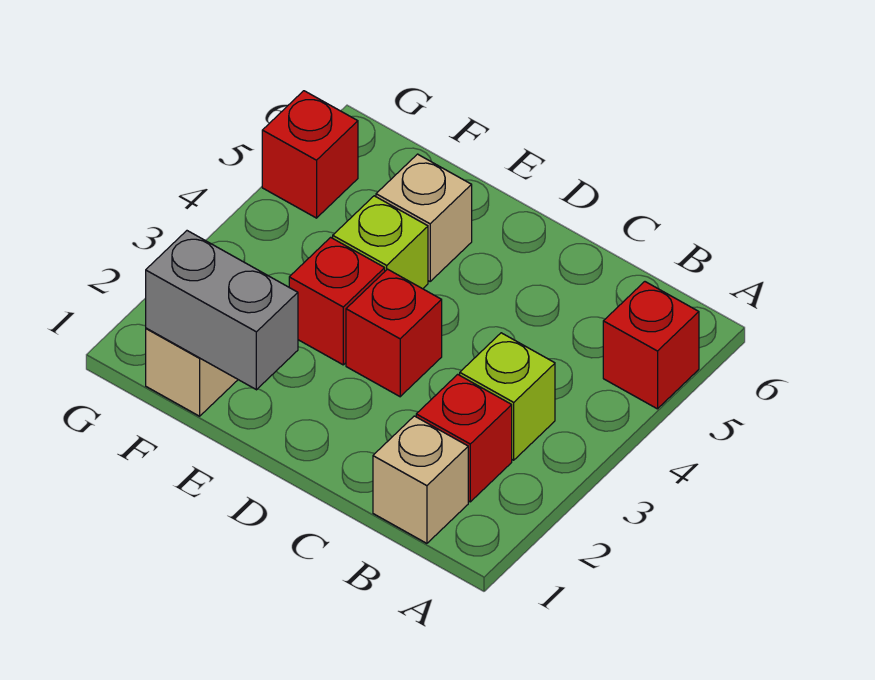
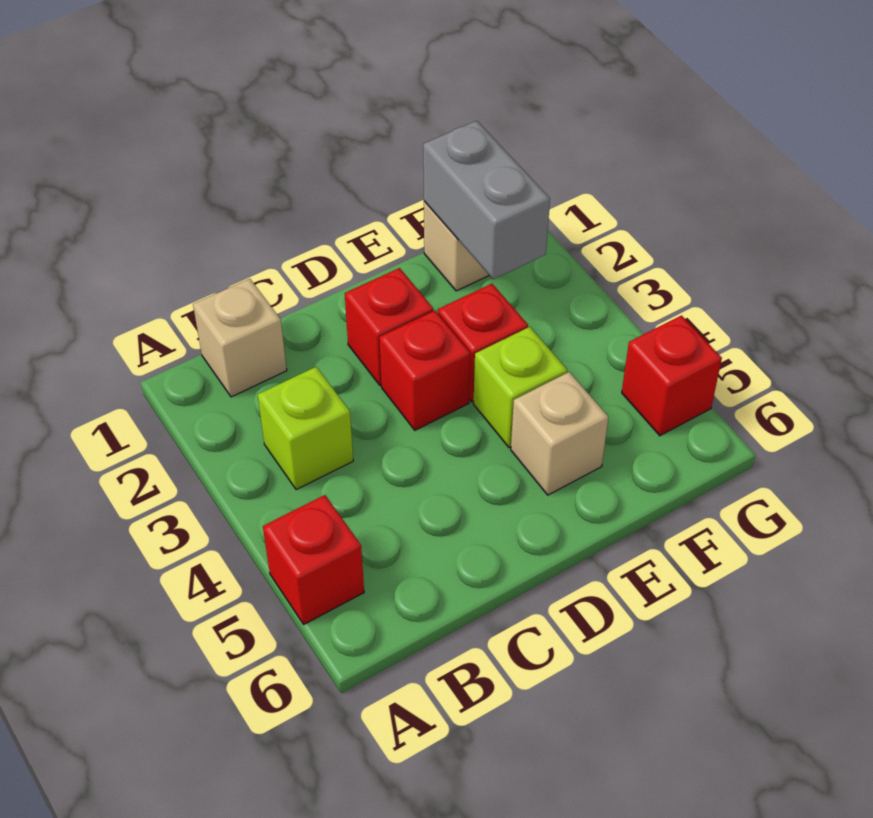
red 1x1 brick [416,374,512,502] -> red 1x1 brick moved to [345,268,433,385]
grey 1x2 brick [146,231,298,390] -> grey 1x2 brick turned to [423,121,550,279]

